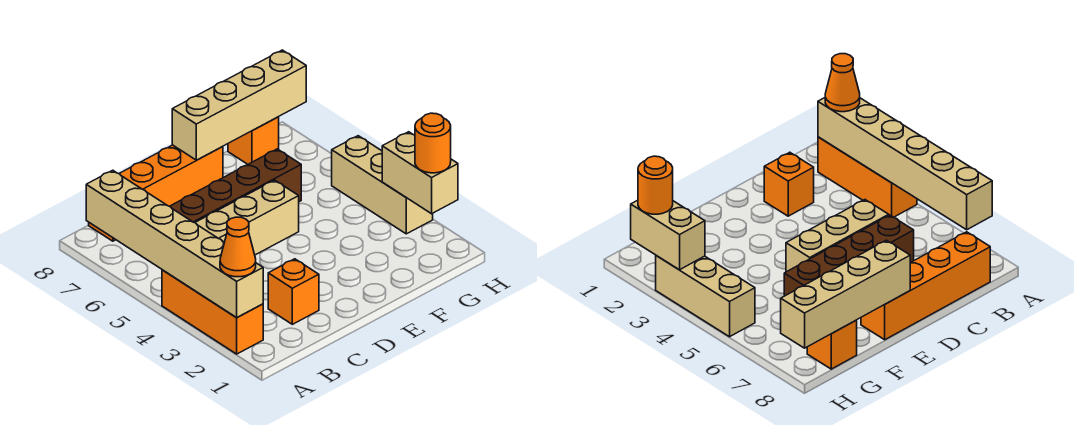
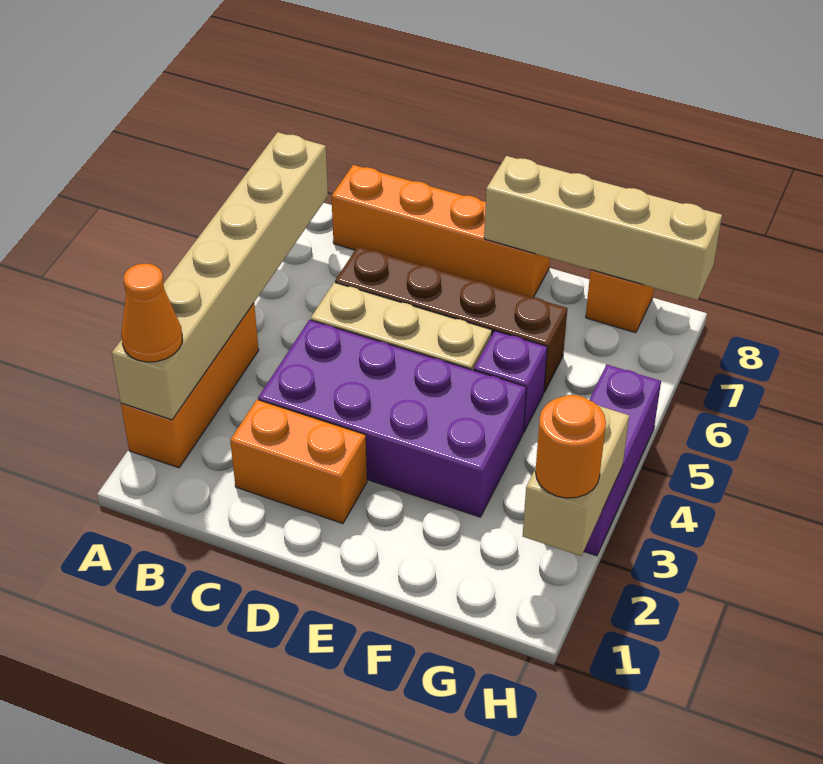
orange 1x1 brick [268,259,319,324] -> orange 1x2 brick [230,400,367,524]
none -> purple 2x4 brick [258,320,526,517]
none -> purple 1x1 brick [474,331,547,432]
tan 1x3 brick [332,136,433,234] -> purple 1x3 brick [584,365,661,556]

